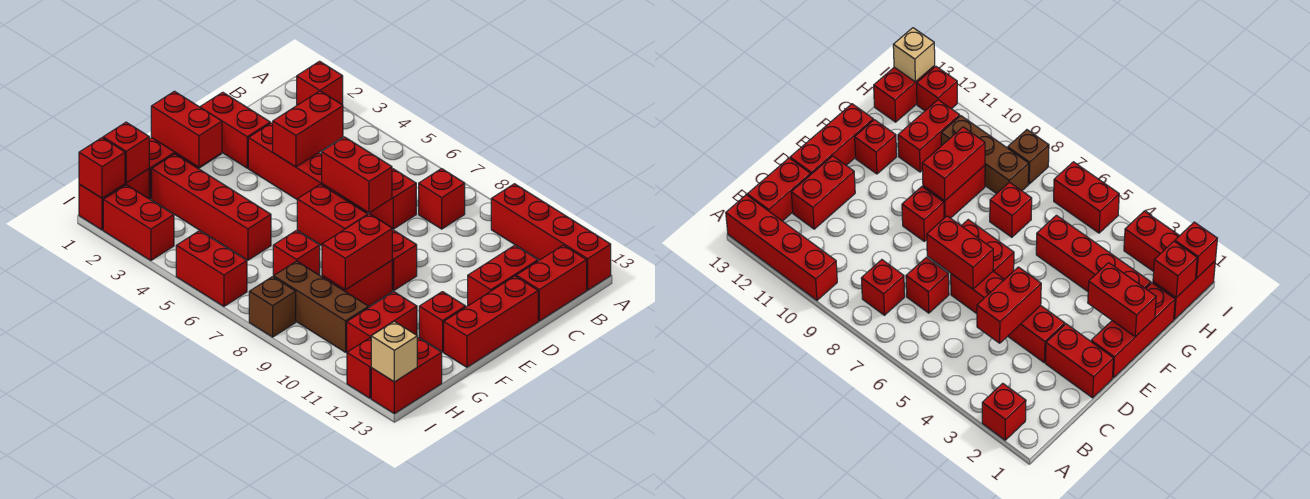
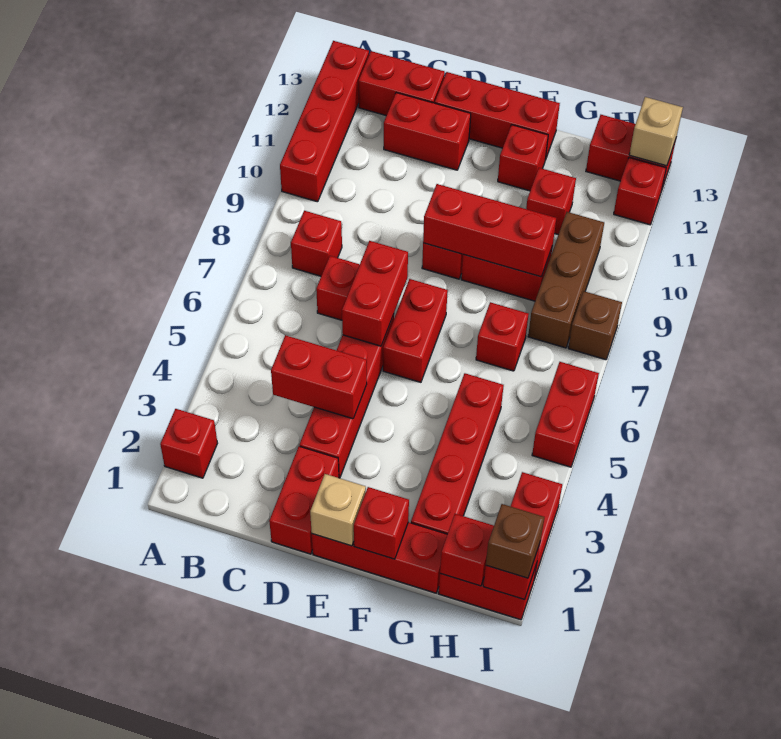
none -> tan 1x1 brick [310,474,366,546]
red 1x2 brick [151,91,222,167] -> red 1x1 brick [354,487,409,559]
red 1x2 brick [322,214,392,290] -> red 1x3 brick [423,184,556,277]
red 1x2 brick [347,292,417,352] -> red 1x1 brick [526,168,576,235]
none -> brown 1x1 brick [486,504,544,578]

